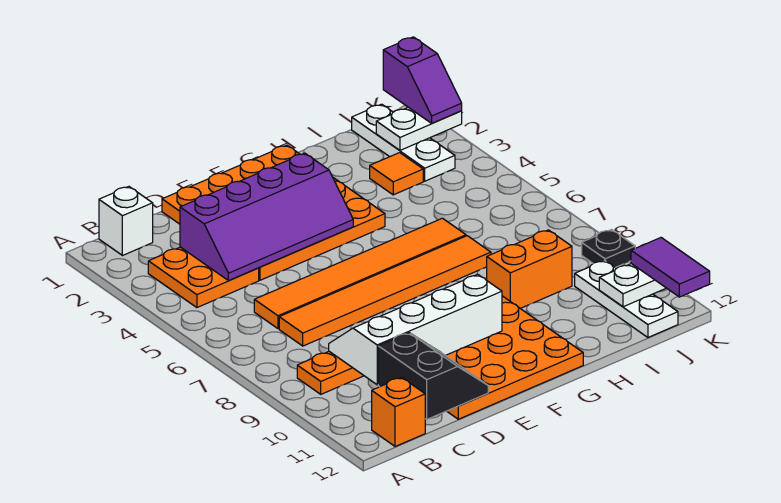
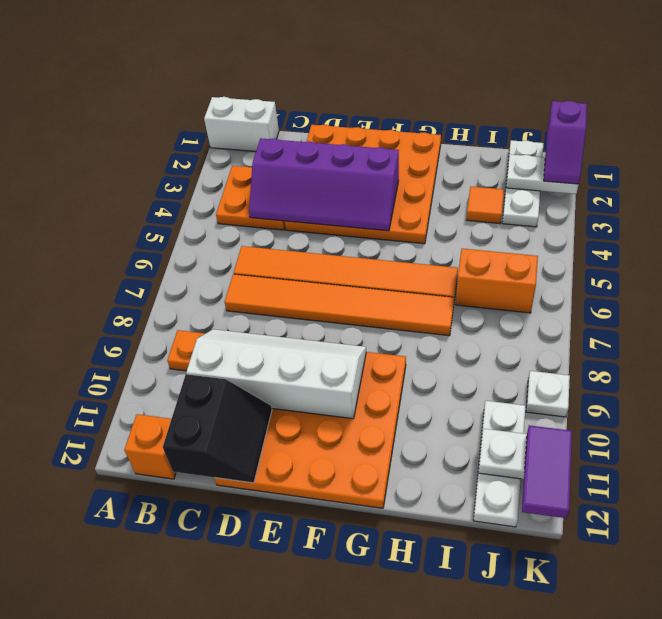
white 1x1 brick [99,187,153,256] -> white 1x2 brick [204,97,279,152]
orange 1x2 brick [487,230,572,308] -> orange 1x2 brick moved to [456,249,538,313]
black 1x1 plate [582,230,635,267] -> white 1x1 plate [526,371,570,417]

